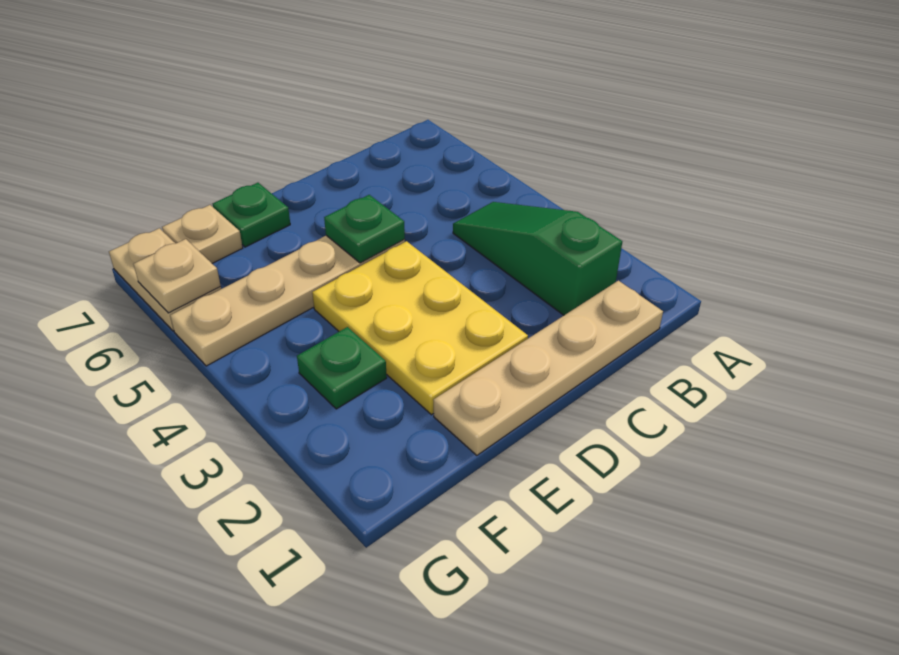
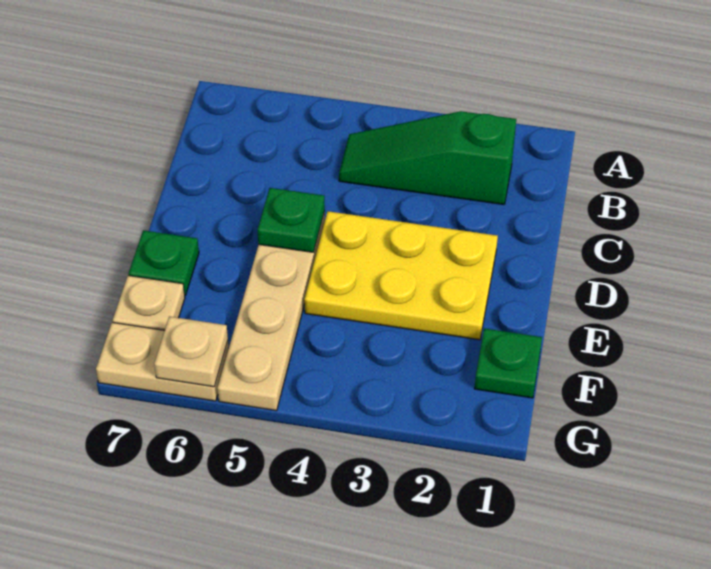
tan 1x4 plate [433,281,663,455] -> none
green 1x1 plate [297,327,387,409] -> green 1x1 plate moved to [475,328,542,398]

